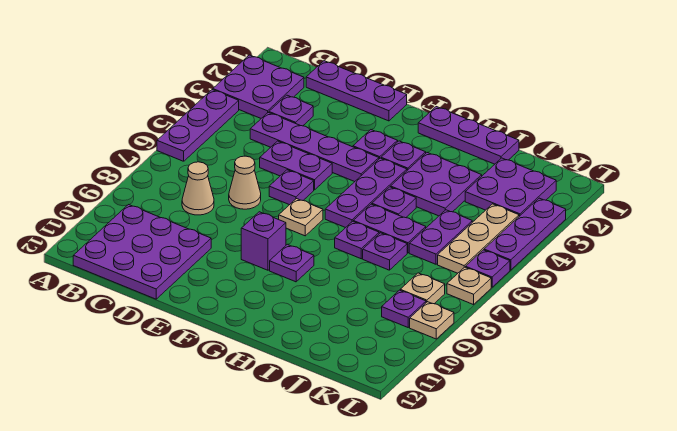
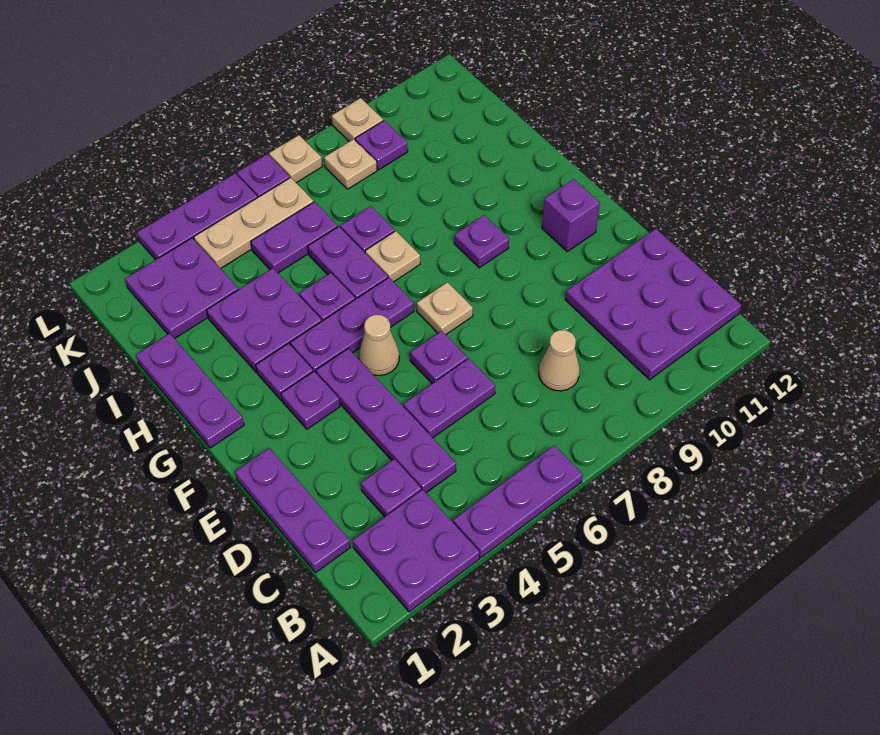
purple 1x2 plate [260,141,332,190] -> purple 1x2 plate turned to [403,359,495,438]
tan 1x1 cone [229,156,261,209] -> tan 1x1 cone moved to [359,315,399,376]
purple 1x1 brick [241,212,286,270] -> purple 1x1 brick moved to [542,179,600,251]
purple 1x1 plate [335,221,379,259] -> tan 1x1 plate [365,231,420,282]

